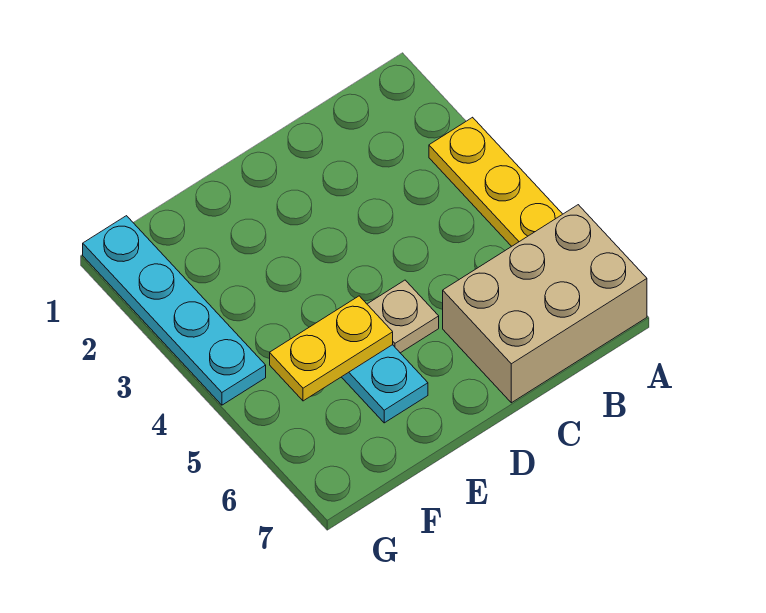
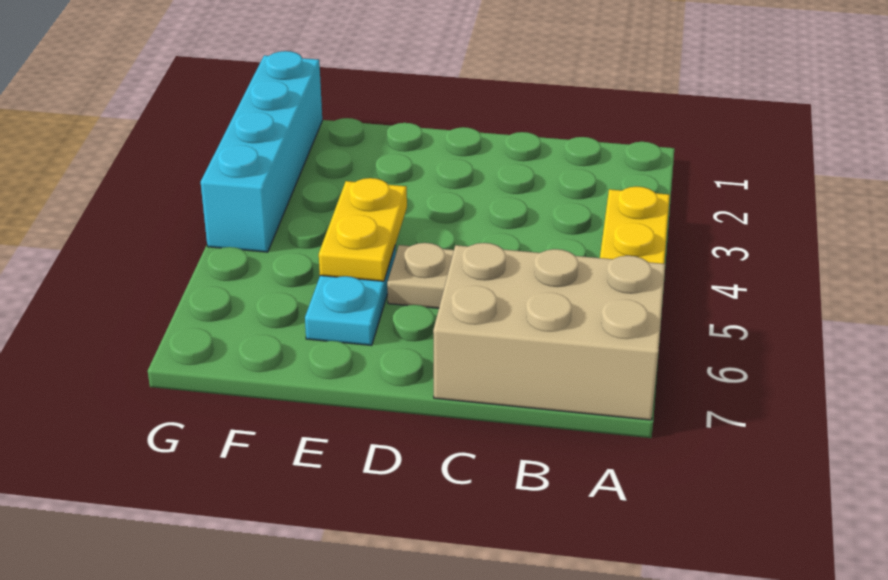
yellow 1x2 plate [270,296,393,401] -> yellow 1x2 plate turned to [319,178,407,281]
cyan 1x4 plate [83,216,266,405] -> cyan 1x4 brick [201,51,322,252]

